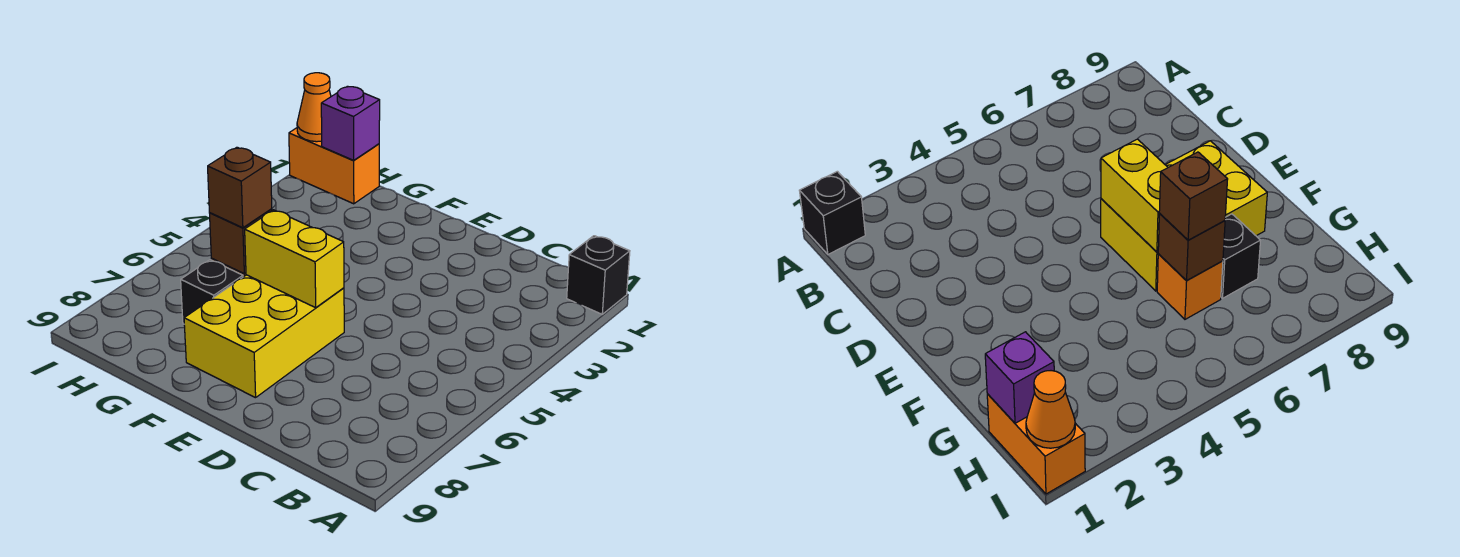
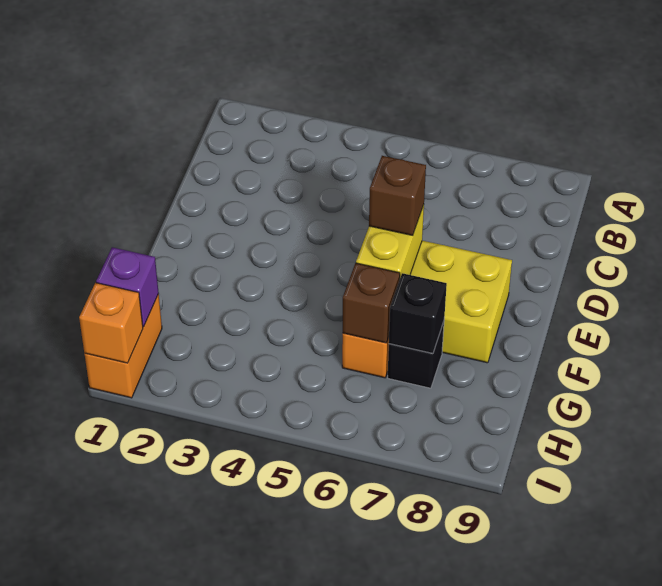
black 1x1 brick [567,236,630,314] -> black 1x1 brick moved to [389,273,447,354]
brown 1x1 brick [208,147,272,228] -> brown 1x1 brick moved to [369,156,426,235]
orange 1x1 cone [297,73,331,142] -> orange 1x1 brick [79,283,143,363]

